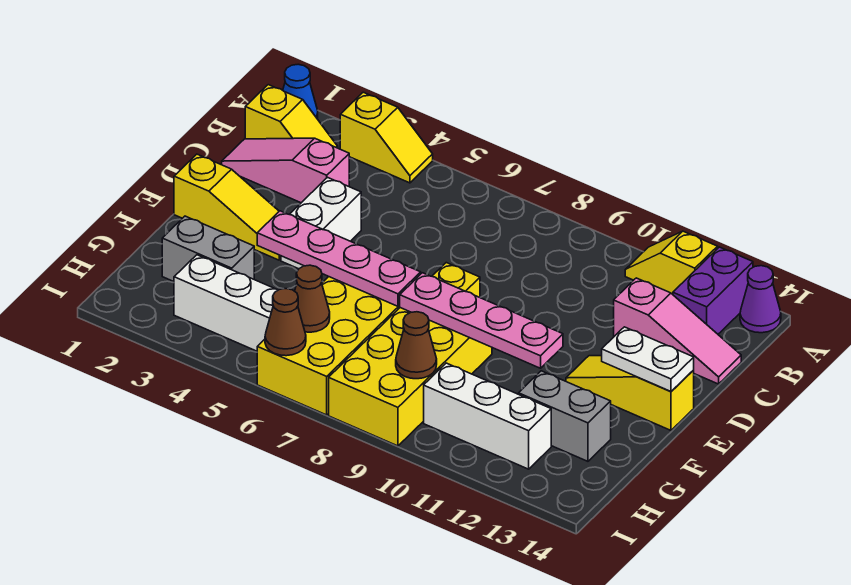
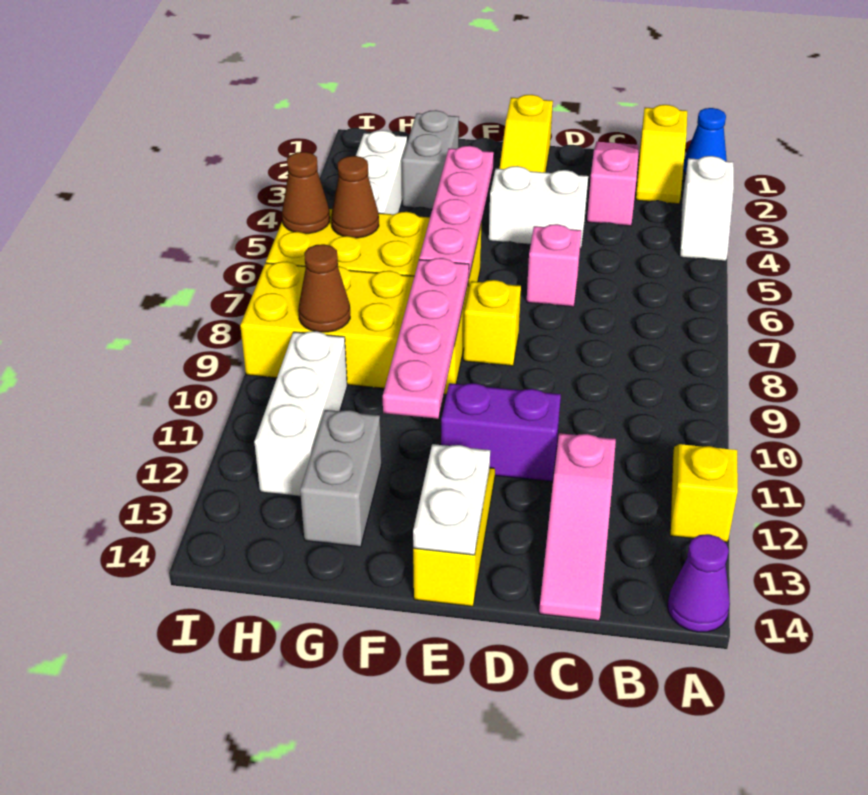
yellow 1x2 slope [340,92,433,183] -> white 1x2 slope [680,156,734,261]
purple 1x2 brick [673,247,753,334] -> purple 1x2 brick moved to [441,383,561,481]
none -> pink 1x1 brick [527,224,581,307]

